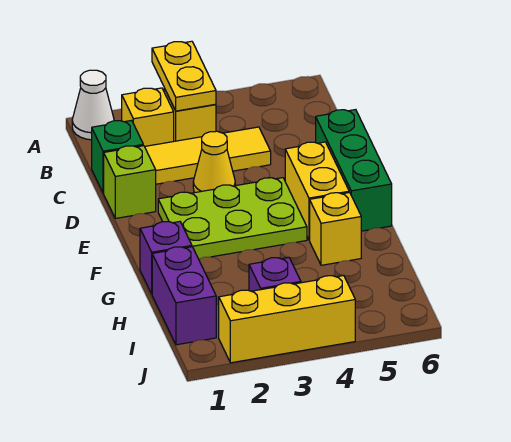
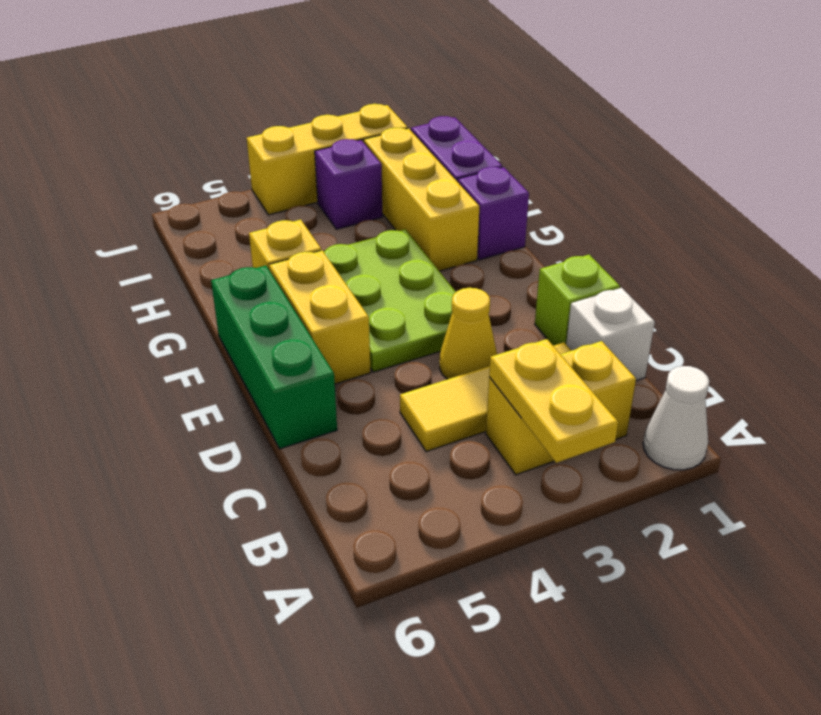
green 1x1 brick [92,120,143,193] -> white 1x1 brick [566,288,655,381]
lime 2x3 plate [158,178,307,259] -> lime 2x3 plate turned to [323,229,456,372]
none -> yellow 1x3 brick [363,128,479,271]

